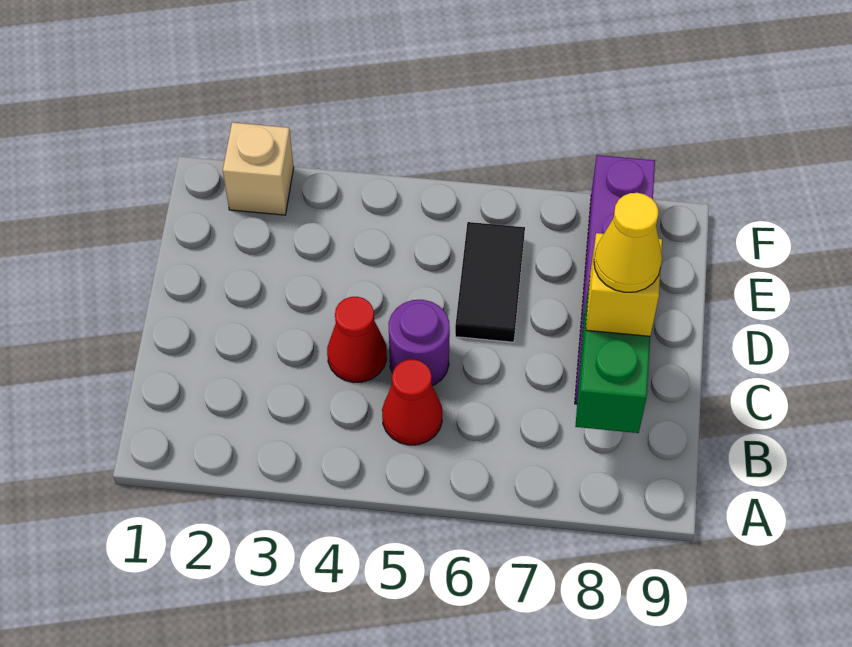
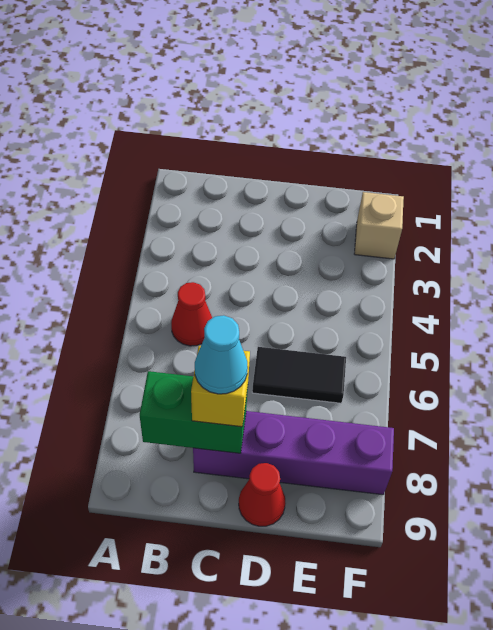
red 1x1 cone [327,297,387,383] -> red 1x1 cone moved to [239,463,286,526]
purple 1x1 round brick [388,300,450,386] -> none
yellow 1x1 cone [594,193,662,292] -> cyan 1x1 cone [195,315,248,394]

